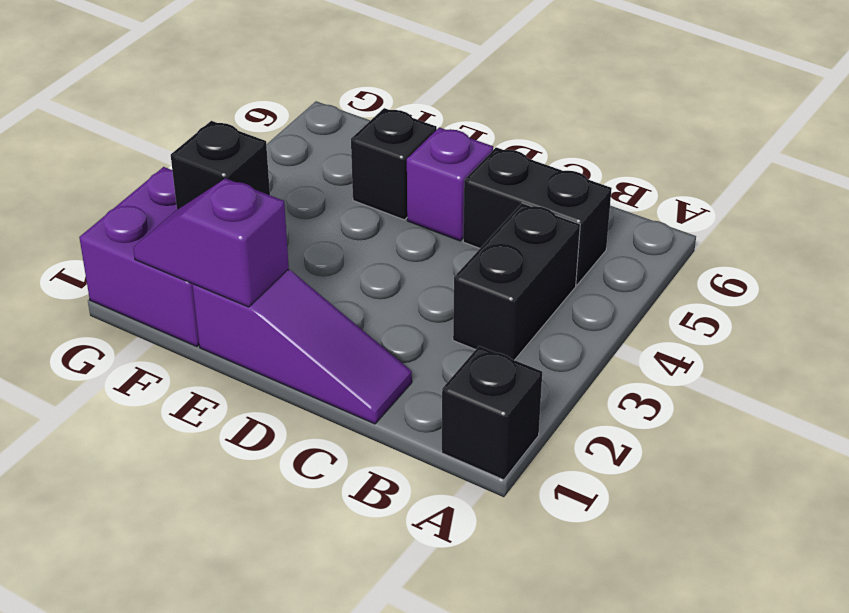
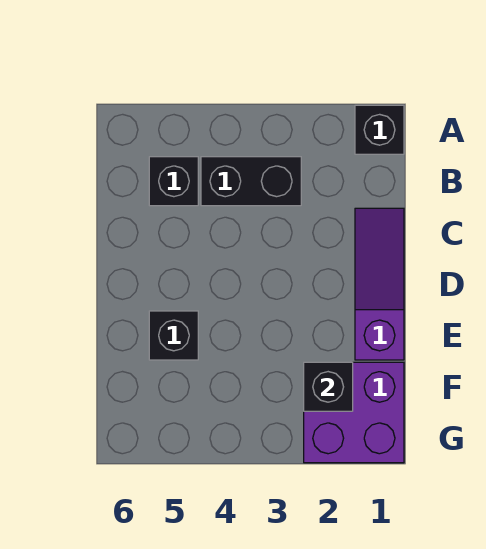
black 1x2 brick [463,147,612,285] -> black 1x1 brick [149,157,198,206]
purple 1x1 brick [407,127,493,241] -> none
purple 1x2 slope [133,178,289,307] -> none

